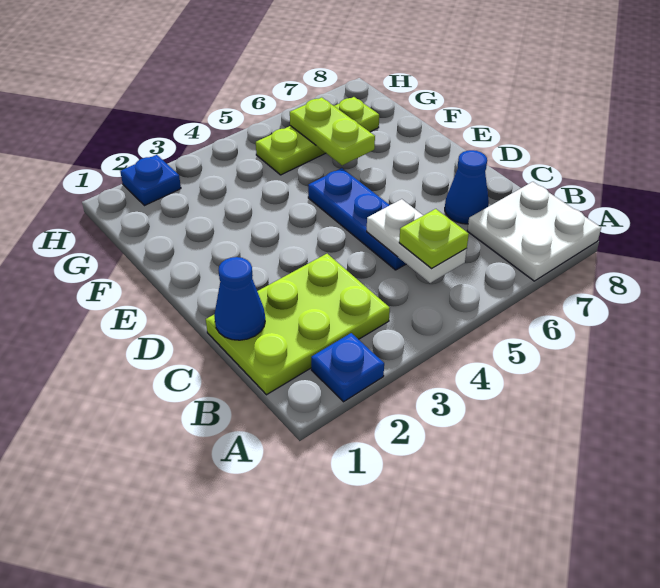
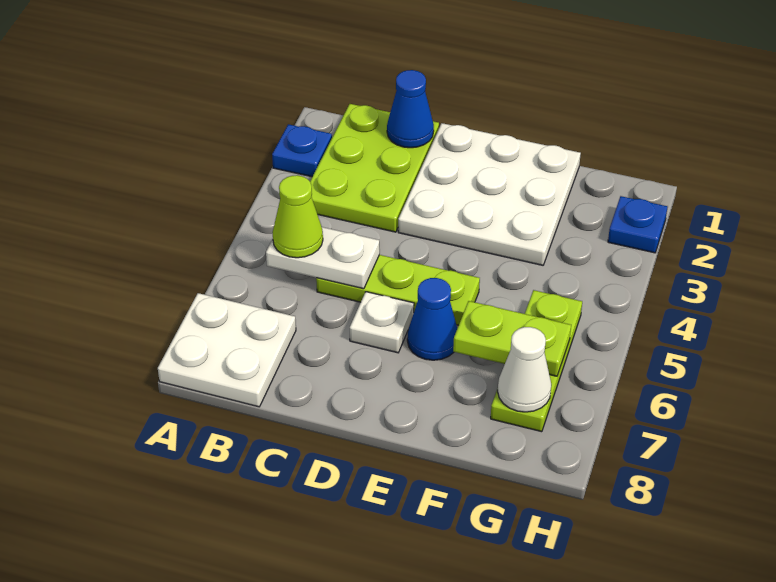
lime 1x1 plate [399,209,469,268] -> lime 1x1 cone [273,175,323,258]
blue 1x3 plate [308,168,406,270] -> lime 1x3 plate [316,255,480,325]
blue 1x1 cone [445,150,489,224] -> blue 1x1 cone moved to [407,278,457,360]
none -> white 3x3 plate [398,123,581,265]
none -> white 1x1 plate [350,292,414,353]
none -> white 1x1 cone [498,327,551,412]

